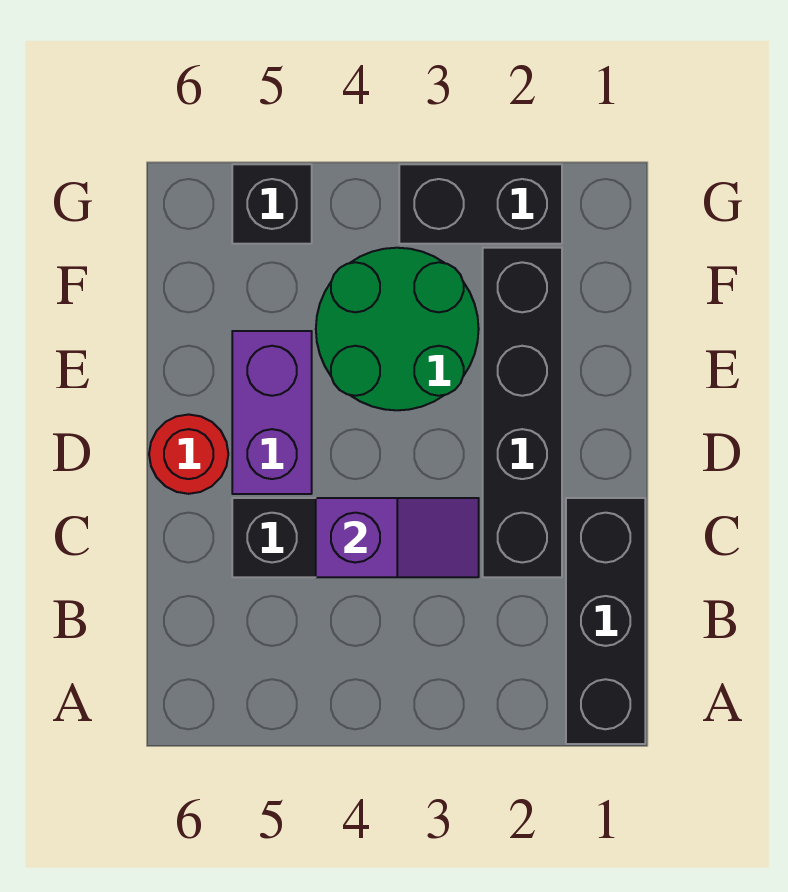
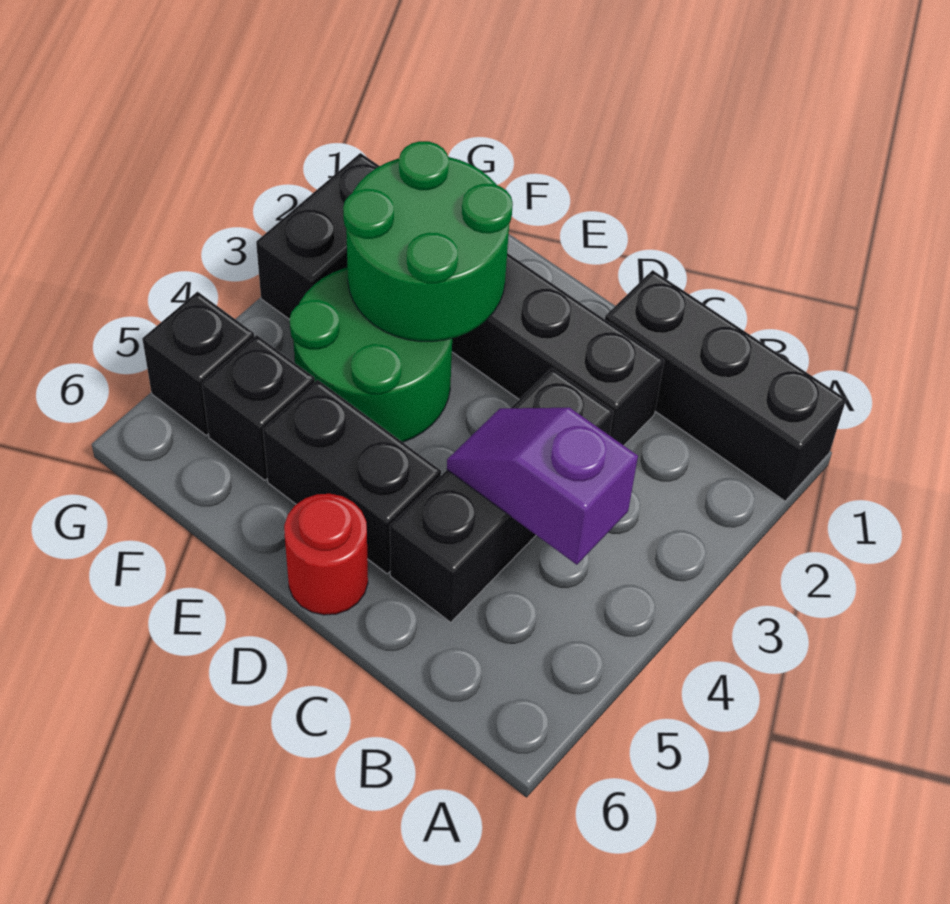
purple 1x2 slope [316,498,479,577] -> purple 1x2 slope turned to [447,408,638,565]
purple 1x2 brick [232,331,312,494] -> black 1x2 brick [263,380,441,574]
none -> green 2x2 round brick [343,141,513,341]
none -> black 1x1 brick [202,335,315,480]

